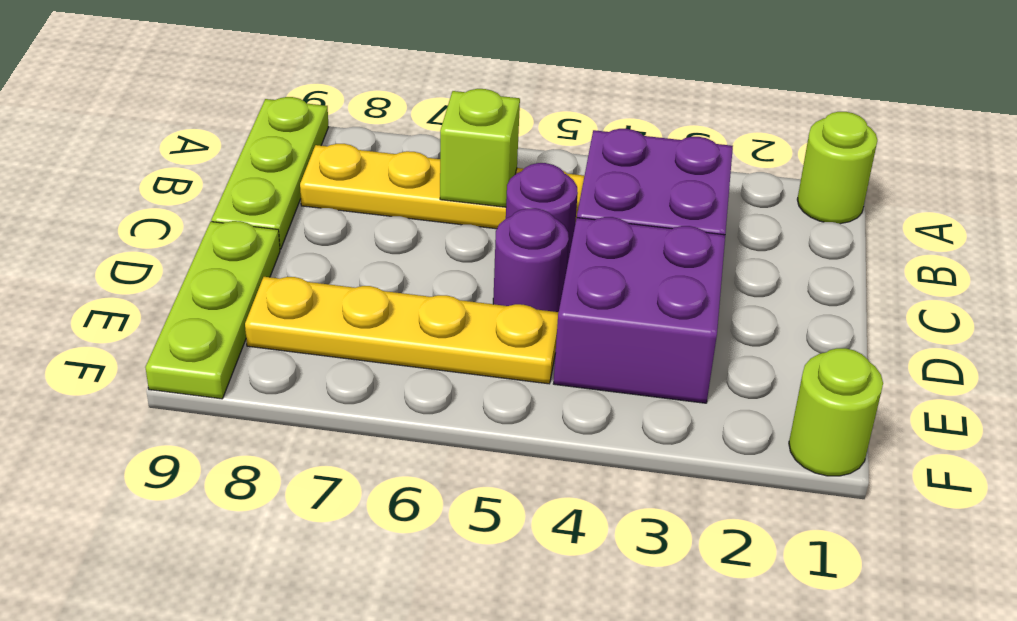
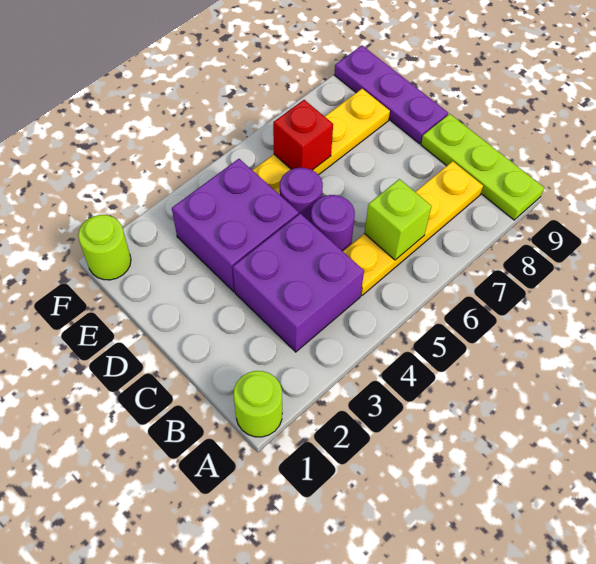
lime 1x3 plate [145,221,280,399] -> purple 1x3 plate [334,46,448,144]
none -> red 1x1 brick [273,100,333,170]

